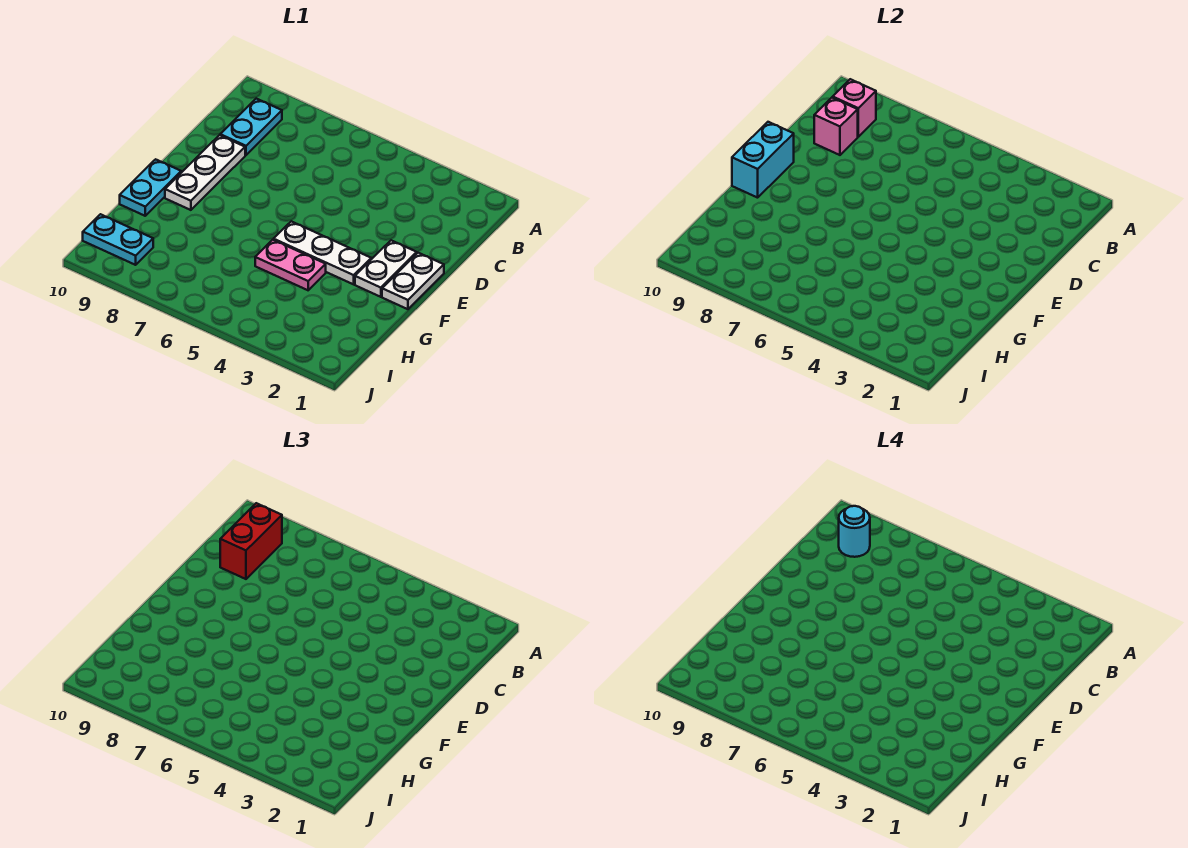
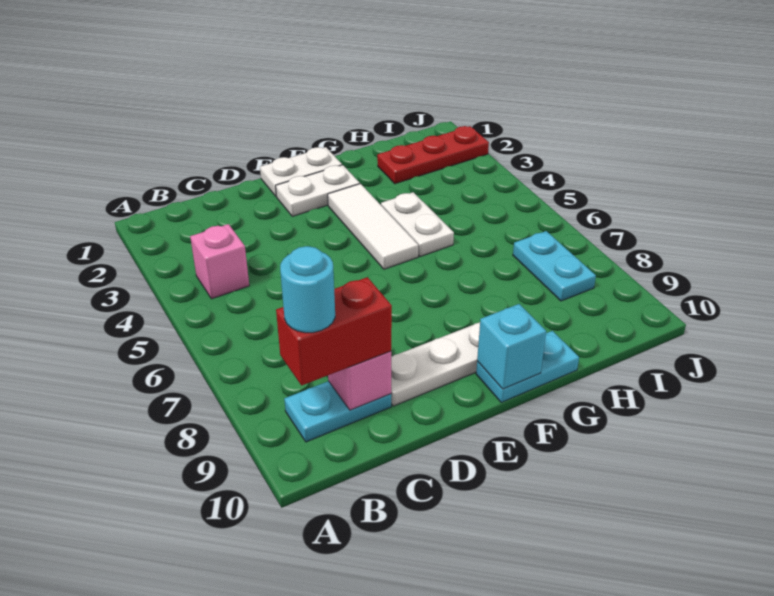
pink 1x1 brick [833,79,876,137] -> pink 1x1 brick moved to [190,224,249,299]
cyan 1x2 brick [732,122,794,198] -> cyan 1x1 brick [477,304,546,389]
white 1x3 plate [274,221,371,284] -> white 1x3 tile [328,184,418,269]
pink 1x2 plate [255,240,326,290] -> white 1x2 plate [381,192,454,257]
none -> red 1x3 plate [377,126,489,184]
cyan 1x2 plate [83,214,153,265] -> cyan 1x2 plate moved to [513,231,596,301]

